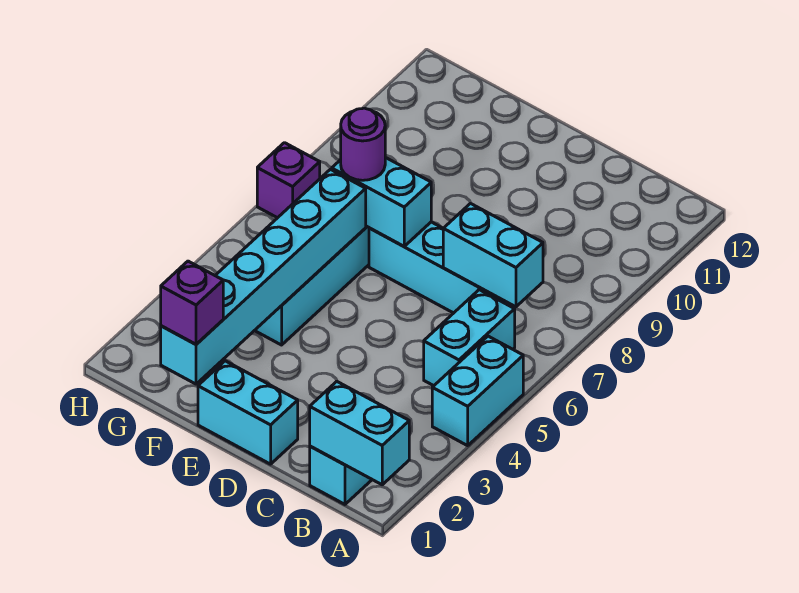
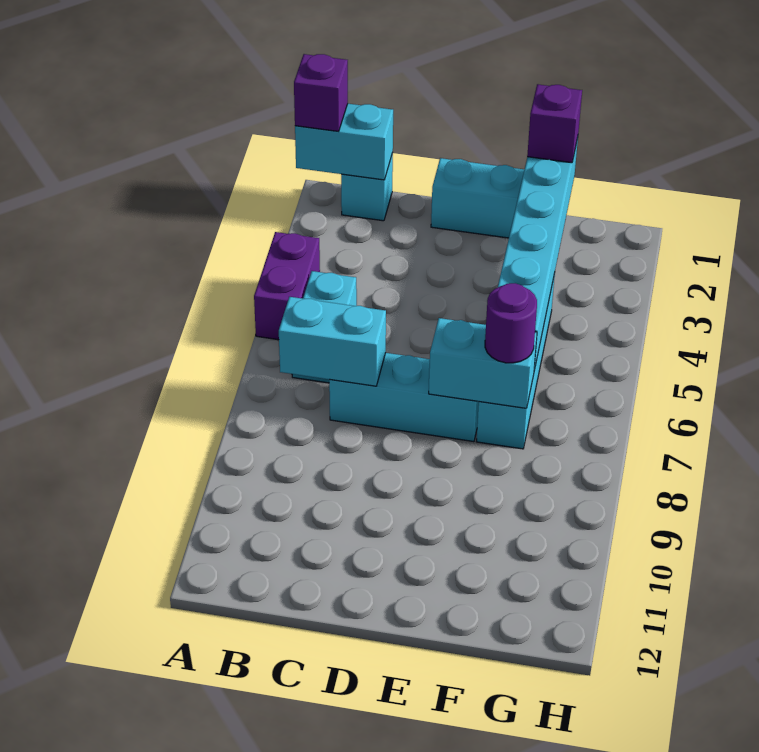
cyan 1x2 brick [432,336,523,446] -> purple 1x2 brick [254,232,320,340]
purple 1x1 brick [257,143,320,218] -> purple 1x1 brick moved to [294,54,348,131]

